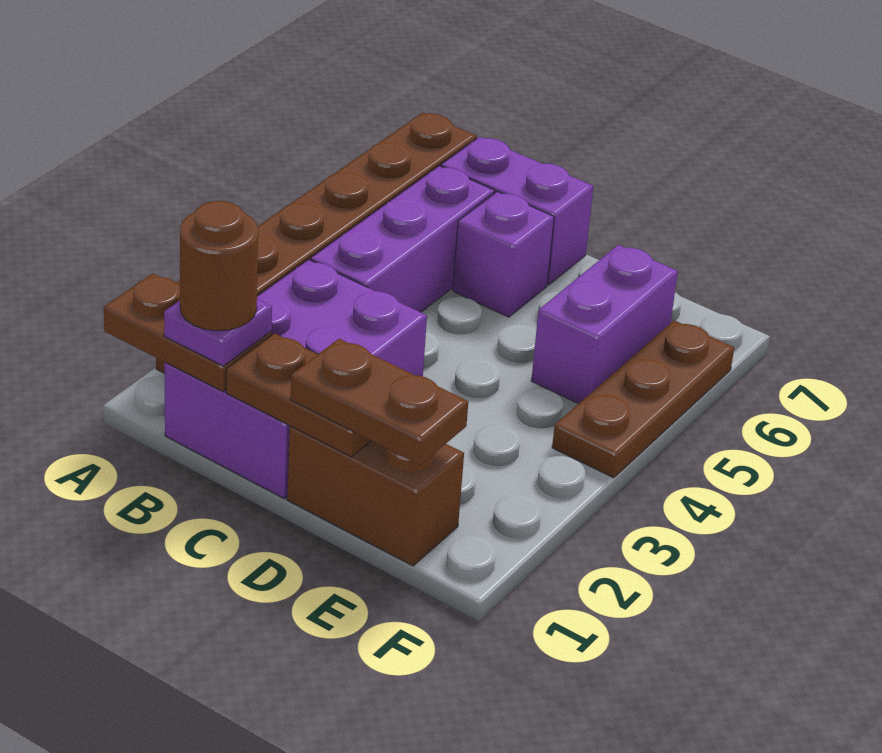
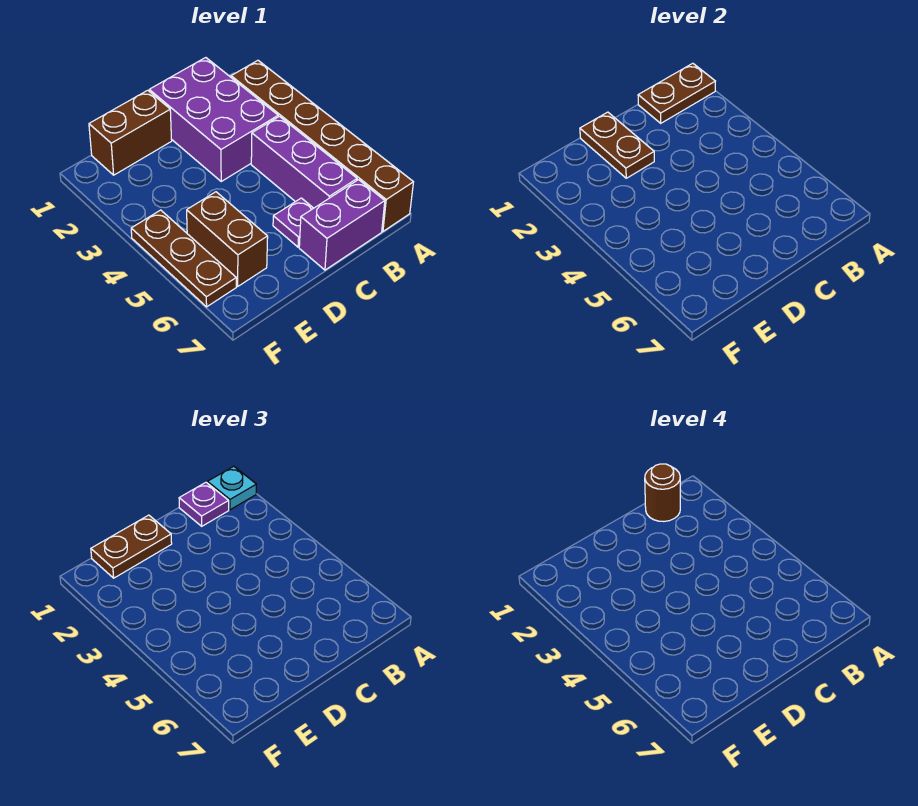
none -> cyan 1x1 plate [207,466,256,510]
brown 1x2 plate [226,333,371,457] -> brown 1x2 plate turned to [580,112,654,178]
purple 1x1 brick [453,192,554,317] -> purple 1x1 plate [273,198,313,247]
purple 1x2 brick [531,245,678,404] -> brown 1x2 brick [187,192,268,286]

